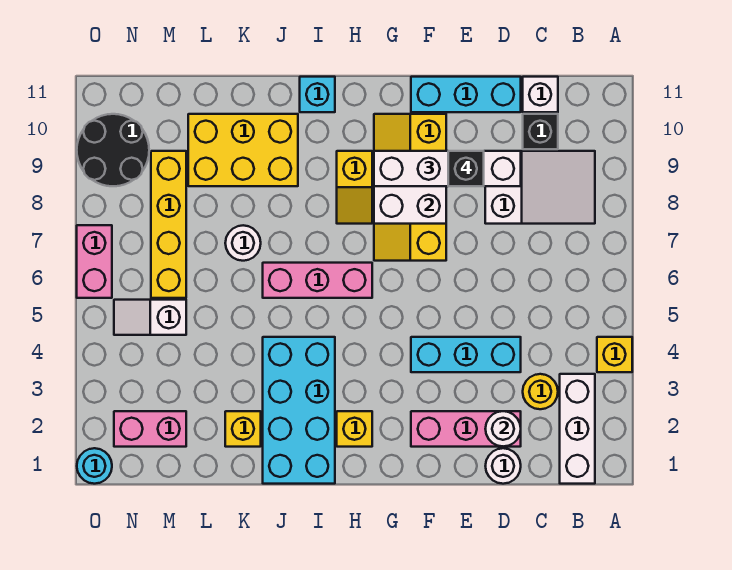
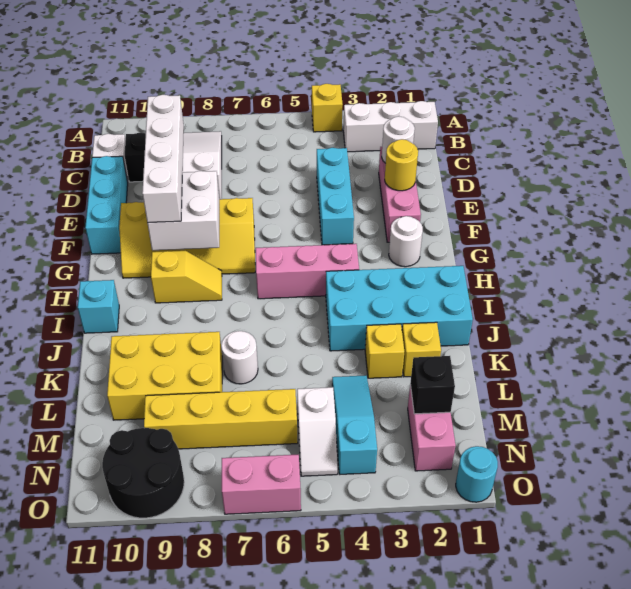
yellow 1x1 round brick [523,374,558,409] -> yellow 1x1 round brick moved to [385,139,418,191]
white 1x1 round brick [486,448,521,484] -> white 1x1 round brick moved to [389,216,423,267]
black 1x1 brick [448,151,484,186] -> black 1x1 brick moved to [410,356,455,414]
yellow 1x1 brick [337,411,372,447] -> yellow 1x1 brick moved to [365,324,404,378]
pink 1x3 brick [263,263,372,298] -> pink 1x3 brick turned to [255,244,359,299]
yellow 2x3 brick [188,114,298,186] -> yellow 2x3 brick turned to [107,332,222,420]
none -> cyan 1x3 slope [332,375,377,474]

